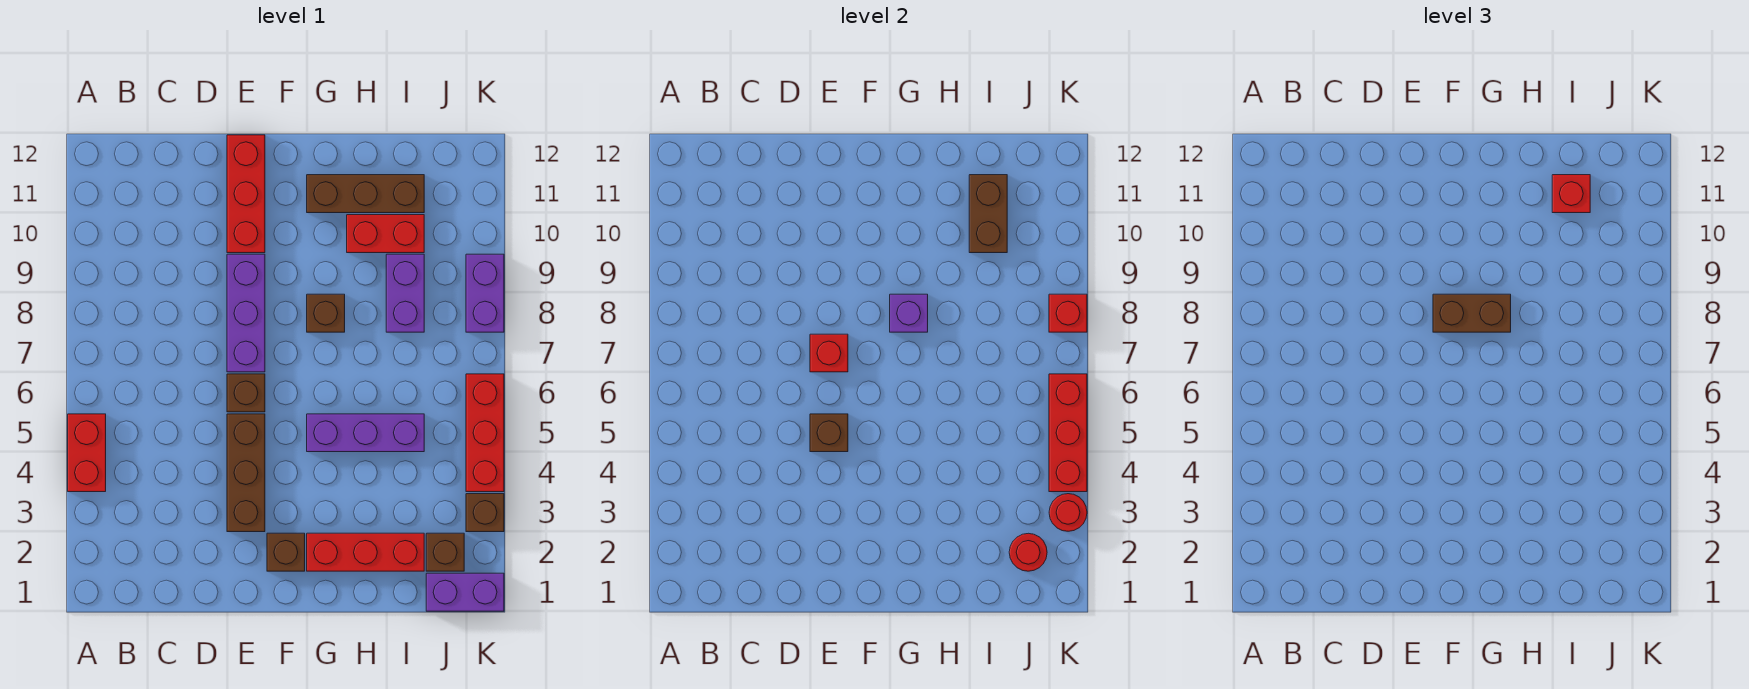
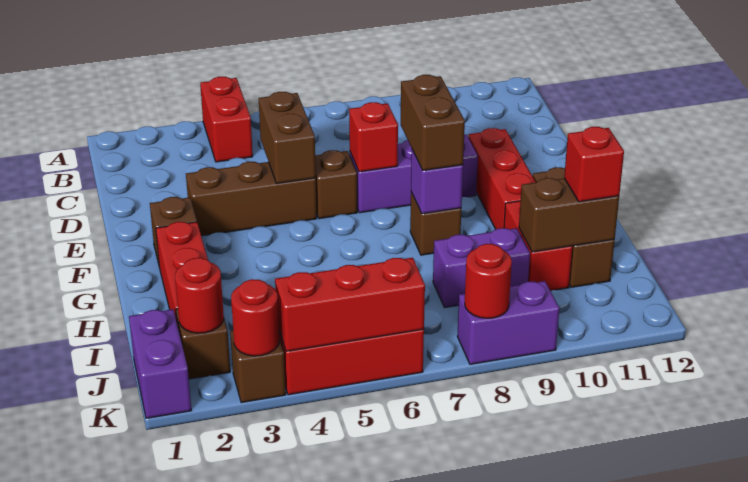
red 1x2 brick [68,414,106,492] -> red 1x2 brick turned to [200,77,253,162]
brown 1x1 brick [810,414,848,452] -> brown 1x2 brick [259,92,316,183]
red 1x3 brick [227,135,265,253] -> red 1x3 brick turned to [468,128,536,229]
purple 1x3 brick [307,414,424,452] -> none
red 1x1 brick [1049,294,1087,332] -> red 1x1 round brick [465,244,512,318]

